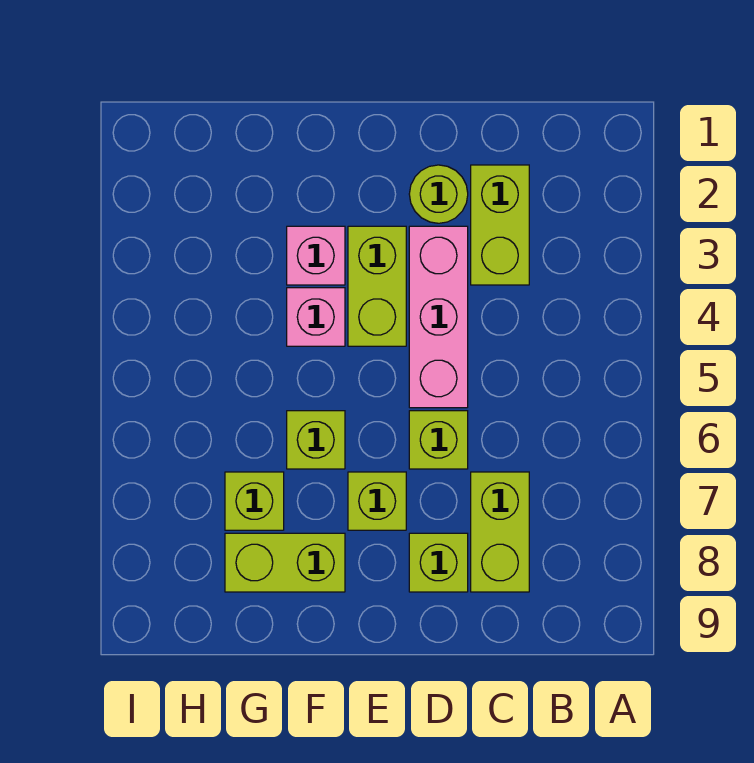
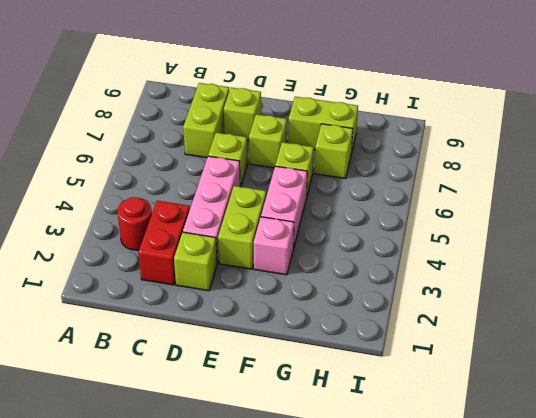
none -> red 1x1 round brick [117,197,152,250]
lime 1x2 brick [471,165,529,285] -> red 1x2 brick [138,201,190,285]
lime 1x1 round brick [409,165,468,223] -> lime 1x1 brick [174,232,217,291]
pink 1x1 brick [287,288,345,346] -> pink 1x2 brick [261,166,307,246]

